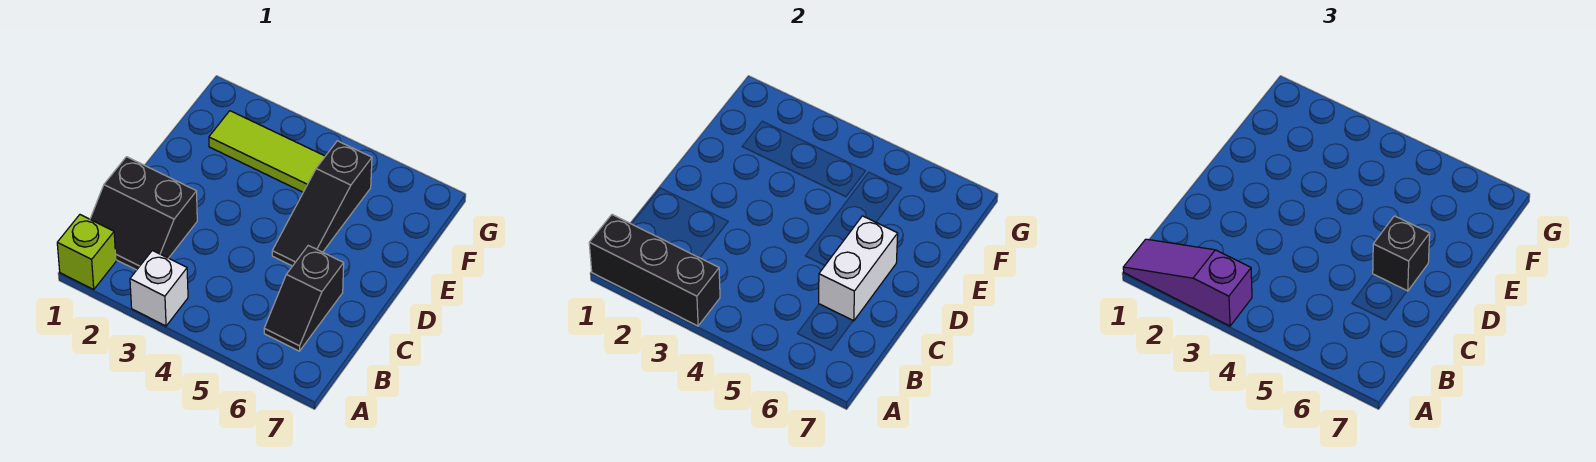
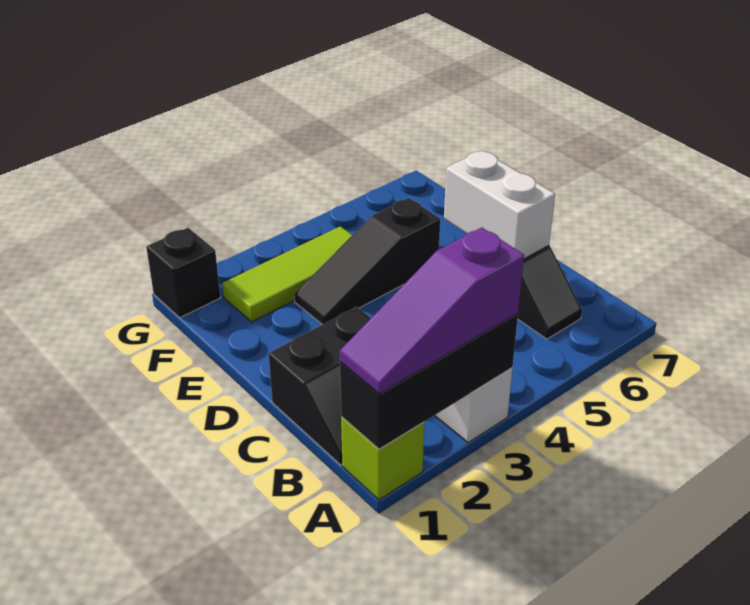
black 1x3 slope [272,141,372,266] -> black 1x3 slope turned to [294,198,440,325]
black 1x1 brick [1373,216,1430,291] -> black 1x1 brick moved to [146,228,220,318]

